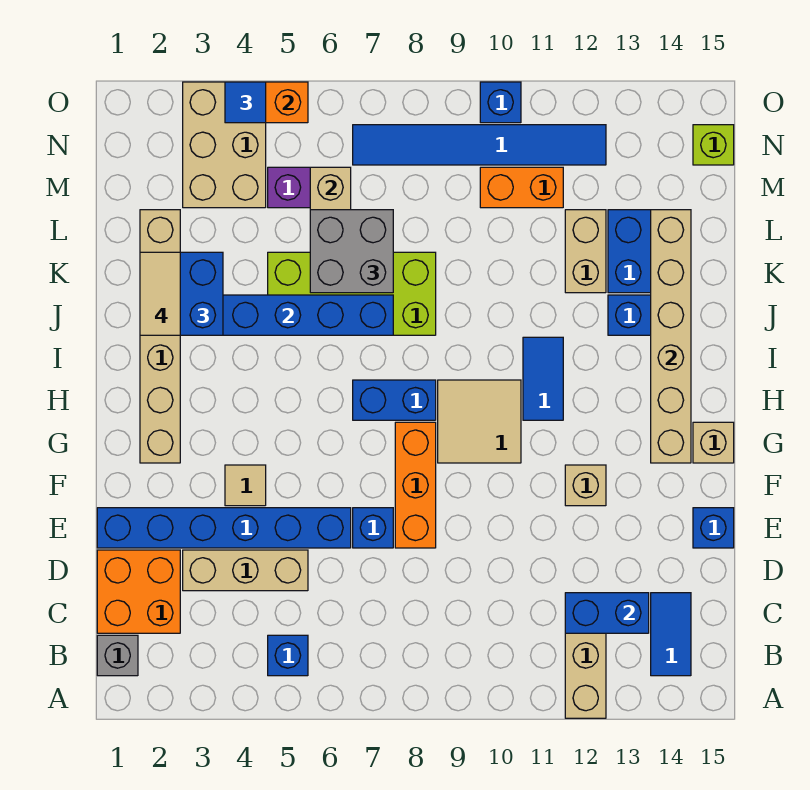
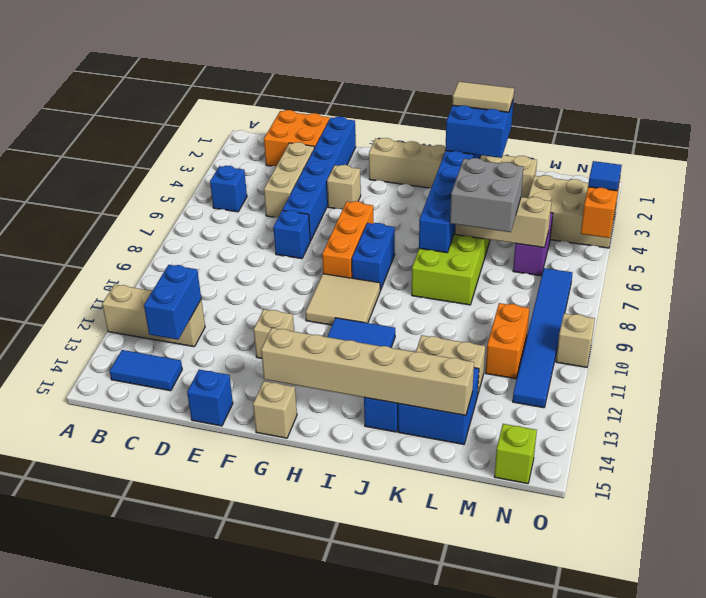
grey 1x1 brick [97,635,138,676] -> none
orange 1x3 brick [395,422,436,548] -> orange 1x3 brick turned to [322,201,374,278]
tan 1x1 tile [225,465,266,506] -> tan 1x1 brick [327,165,361,210]
blue 1x1 brick [480,82,521,123] -> tan 1x1 brick [556,313,595,367]

